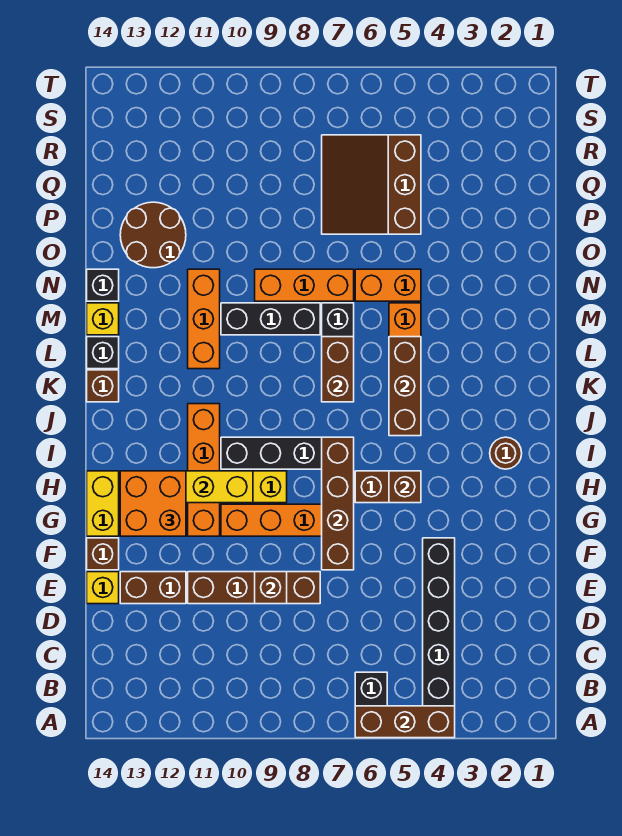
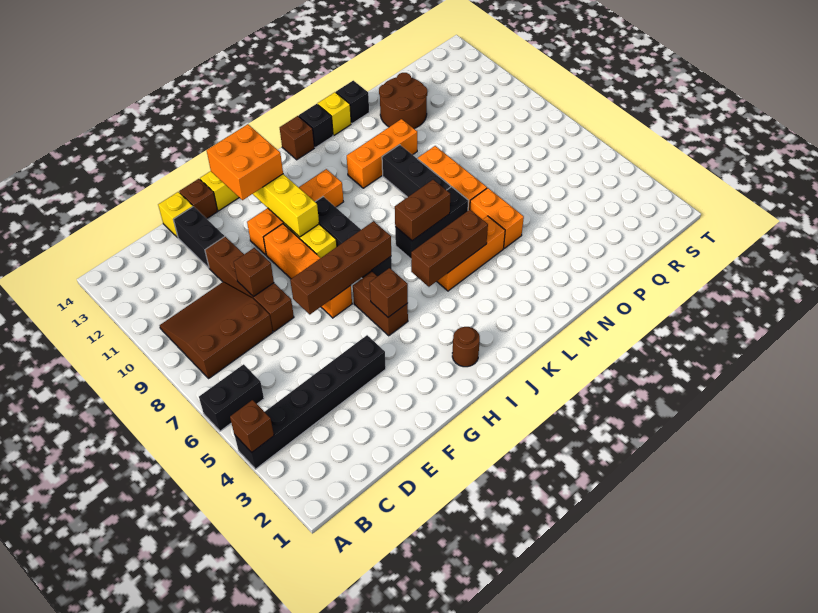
brown 1x3 brick [355,706,455,738] -> brown 1x1 brick [230,400,274,452]
brown 1x2 brick [120,572,186,604] -> black 1x2 brick [173,206,225,268]
brown 3x3 slope [322,135,421,234] -> brown 3x3 slope moved to [160,282,273,379]

